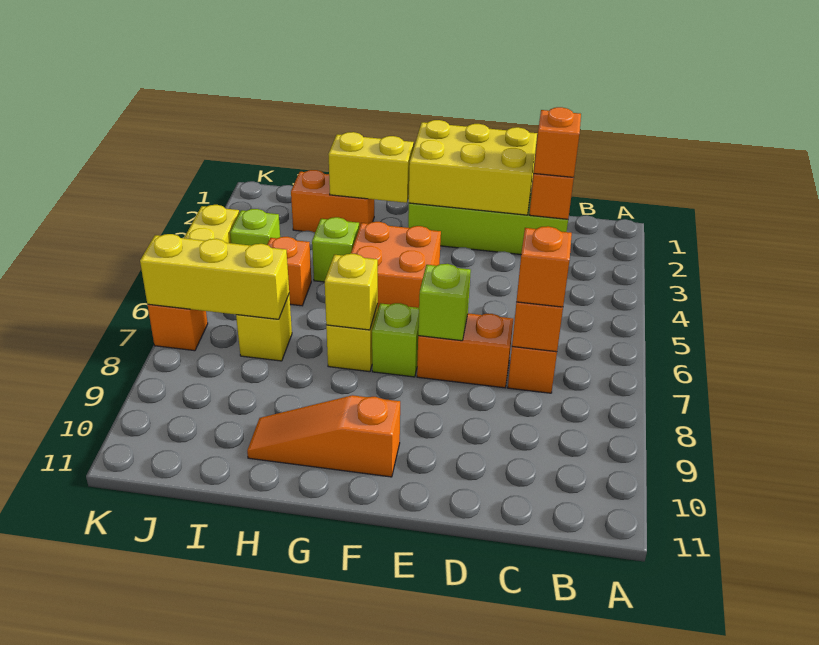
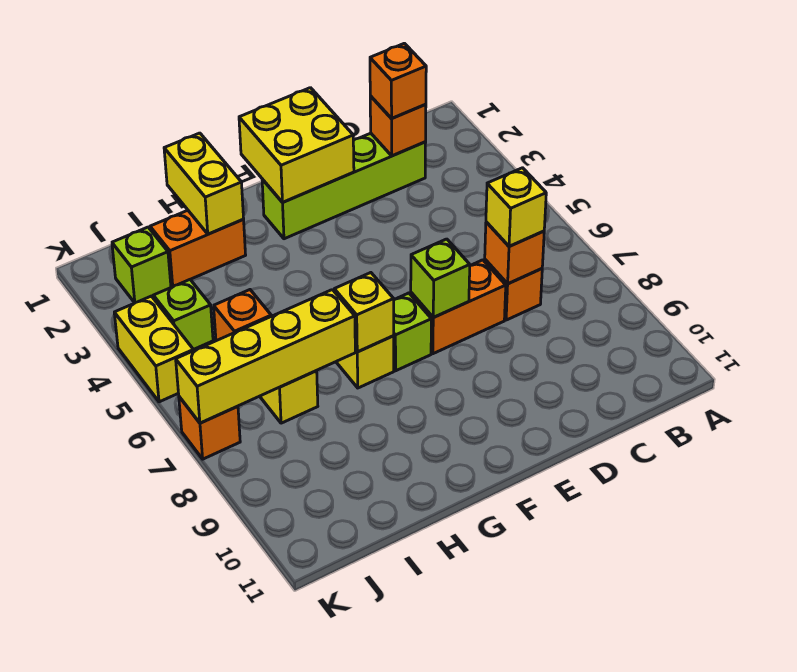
orange 1x1 brick [516,226,572,307] -> yellow 1x1 brick [486,168,546,246]
yellow 2x3 brick [409,120,537,215] -> yellow 2x2 brick [239,88,354,202]
orange 2x2 brick [351,222,441,308] -> none
orange 1x3 slope [247,395,400,477] -> none
yellow 1x2 brick [328,132,414,203] -> yellow 1x2 brick turned to [164,133,244,234]
lime 1x1 brick [312,217,359,282] -> lime 1x1 brick moved to [112,227,171,303]
yellow 1x3 brick [140,234,289,319] -> yellow 1x4 brick [176,290,355,423]

